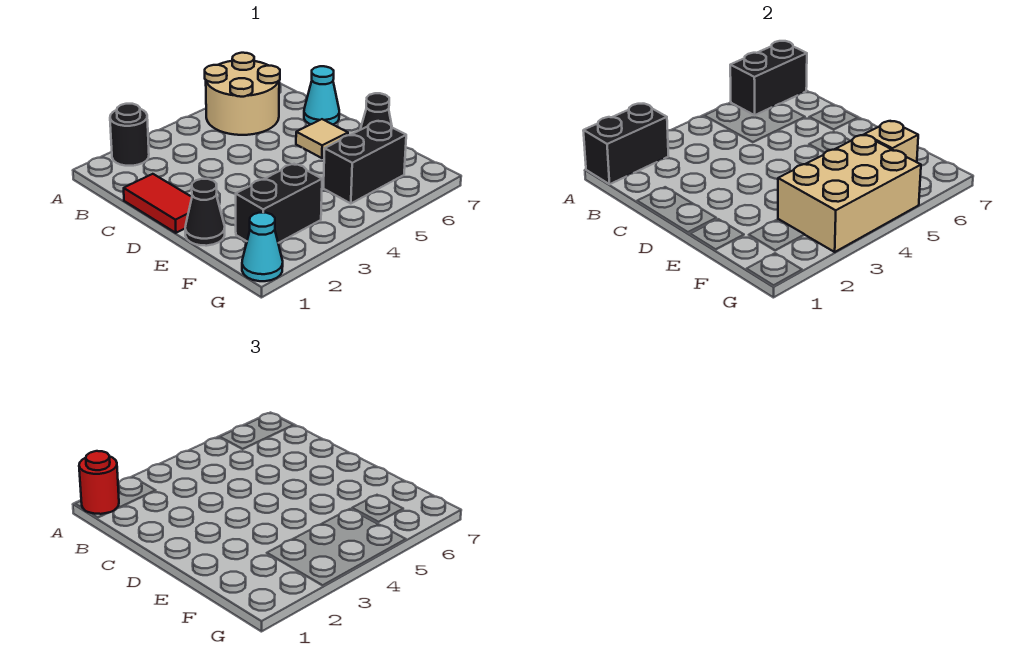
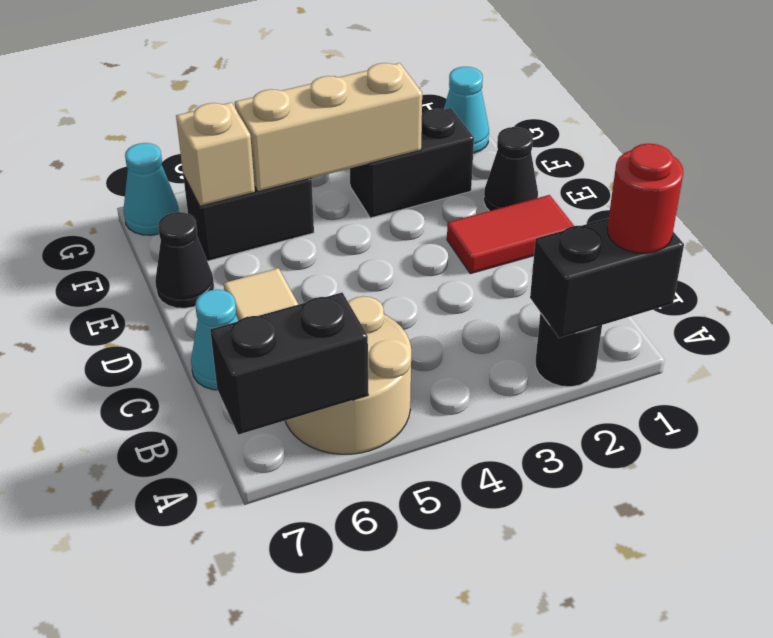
red 1x2 tile [124,174,192,233] -> red 1x2 tile turned to [447,195,574,274]
tan 2x3 brick [778,135,921,252] -> tan 1x3 brick [235,63,422,192]
none -> cyan 1x1 cone [123,143,179,235]

